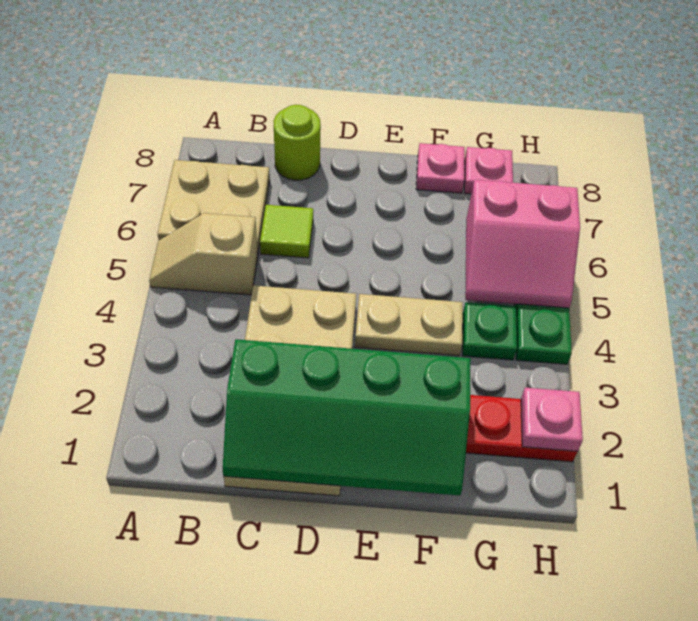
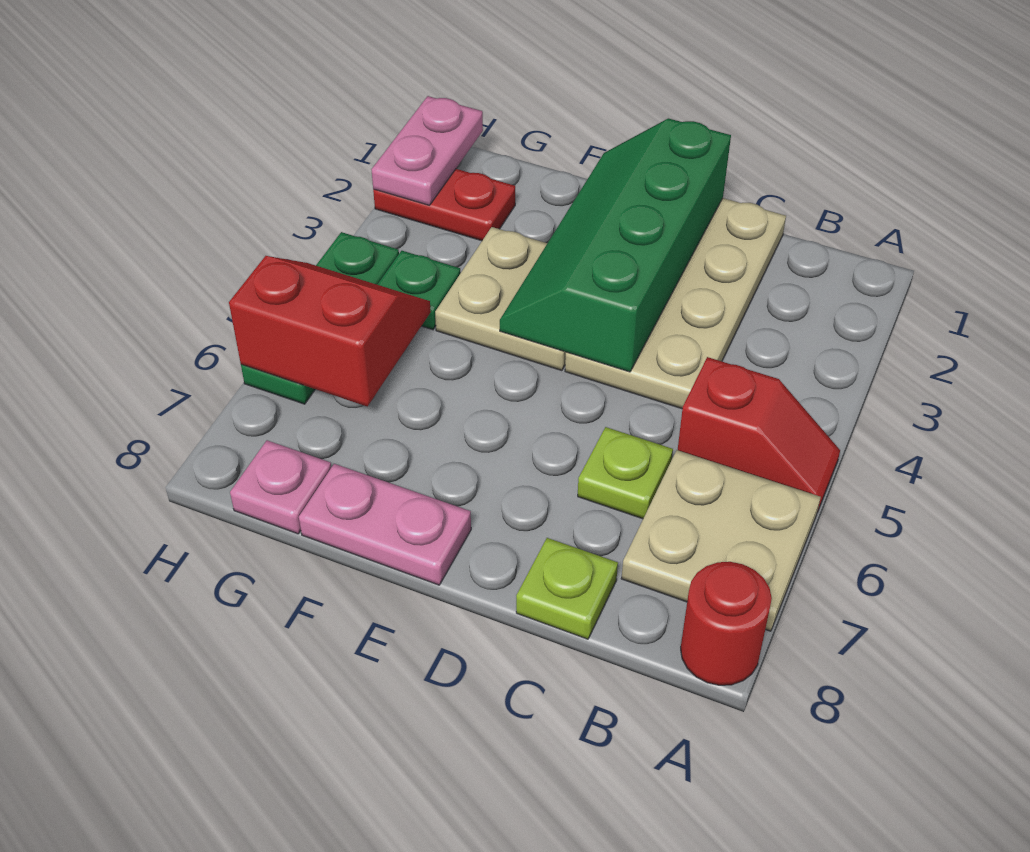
tan 1x2 slope [149,213,258,295] -> red 1x2 slope [678,357,840,512]
none -> red 1x1 round brick [681,562,772,685]
green 2x4 slope [223,339,471,495] -> green 2x4 slope turned to [500,118,731,372]
lime 1x1 tile [260,205,313,258] -> lime 1x1 plate [578,427,673,519]
lime 1x1 round brick [273,105,321,180] -> lime 1x1 plate [516,538,618,639]
tan 1x2 plate [355,294,463,356] -> tan 2x2 plate [435,227,566,371]
pink 1x1 plate [416,143,465,193] -> pink 1x2 plate [299,464,471,585]
pink 2x2 slope [465,180,580,308] -> red 2x2 slope [229,256,431,406]
pink 1x1 plate [521,388,583,452] -> pink 1x2 plate [372,96,483,205]

